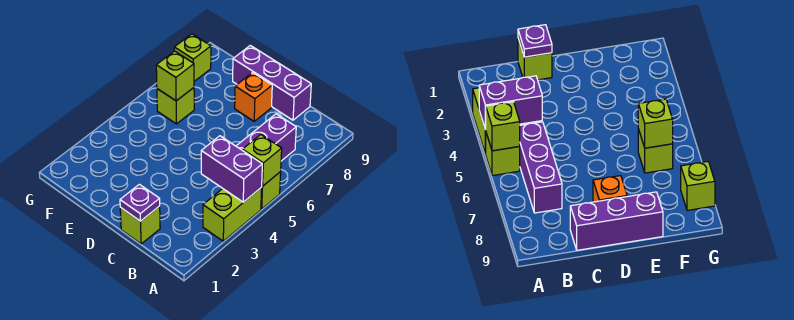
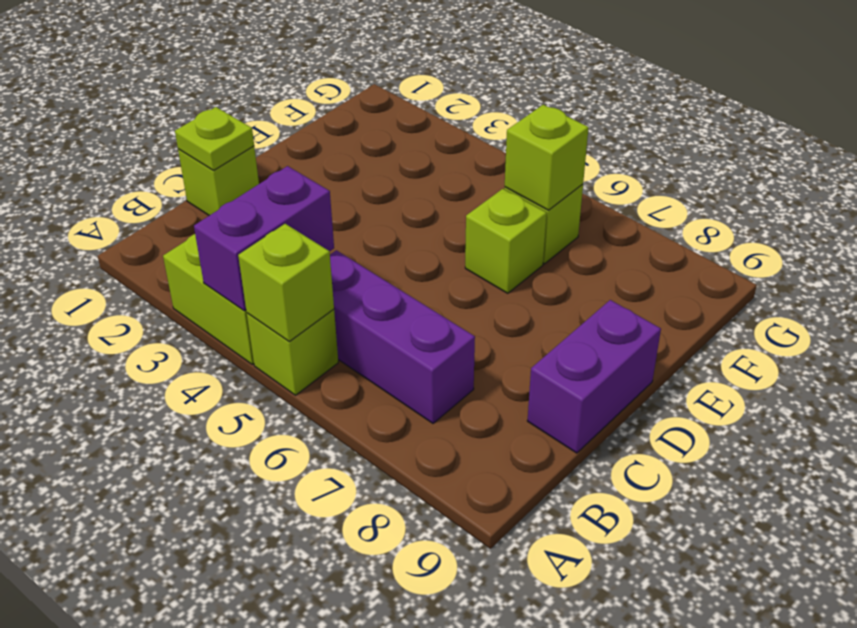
purple 1x1 plate [120,184,160,221] -> lime 1x1 plate [175,107,254,170]
purple 1x3 brick [233,45,311,120] -> purple 1x2 brick [527,300,661,453]
orange 1x1 brick [235,73,272,121] -> none
lime 1x1 brick [174,34,211,81] -> lime 1x1 brick moved to [465,189,547,293]

